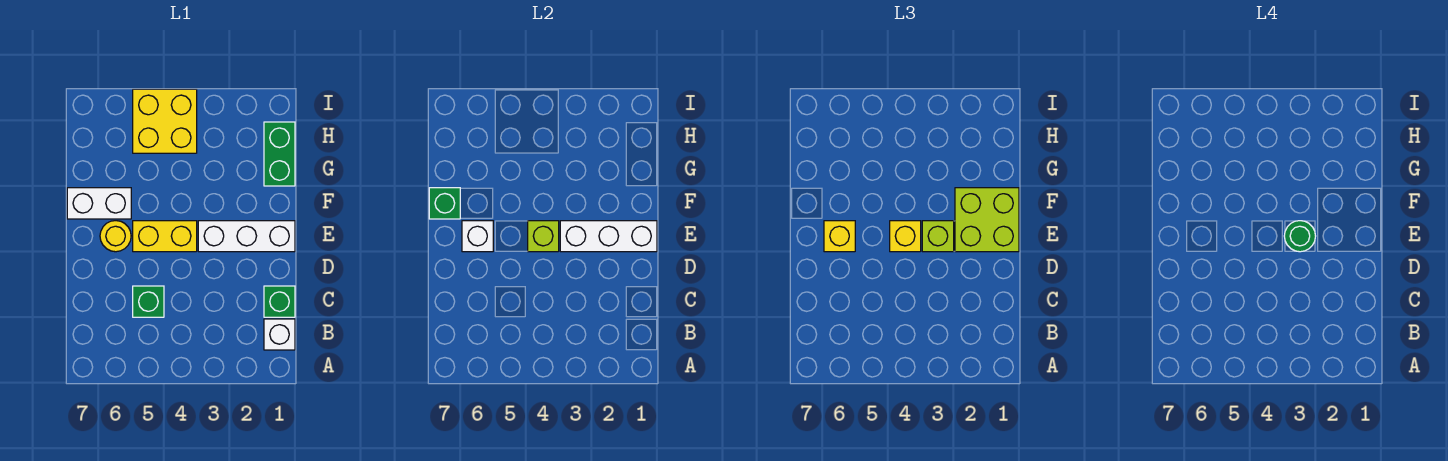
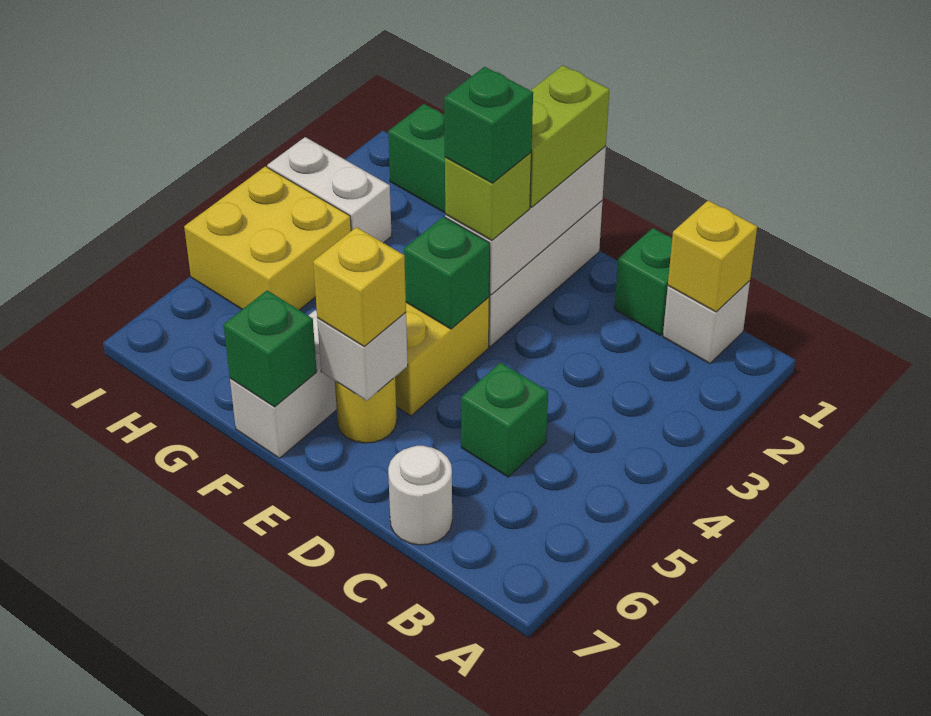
none -> white 1x1 round brick [388,446,452,545]
lime 2x2 brick [955,188,1019,252] -> lime 1x2 brick [530,65,609,207]
green 1x1 round brick [1284,221,1316,252] -> green 1x1 brick [444,67,533,183]
lime 1x1 brick [528,221,559,252] -> green 1x1 brick [404,217,490,329]
yellow 1x1 brick [890,221,921,252] -> yellow 1x1 brick moved to [668,200,757,312]
none -> white 1x2 brick [267,137,392,243]

